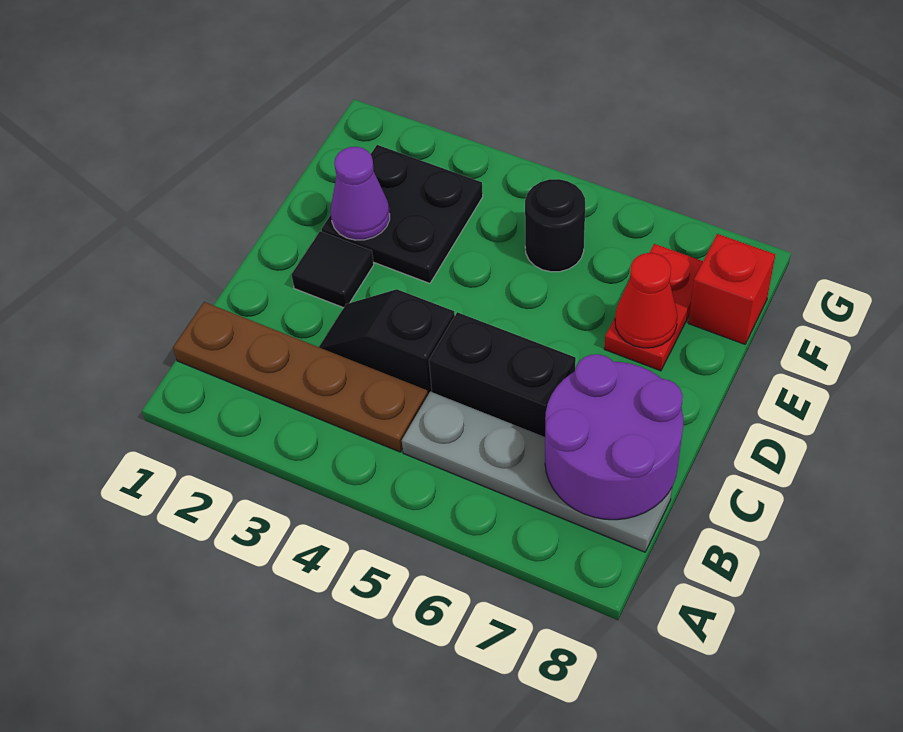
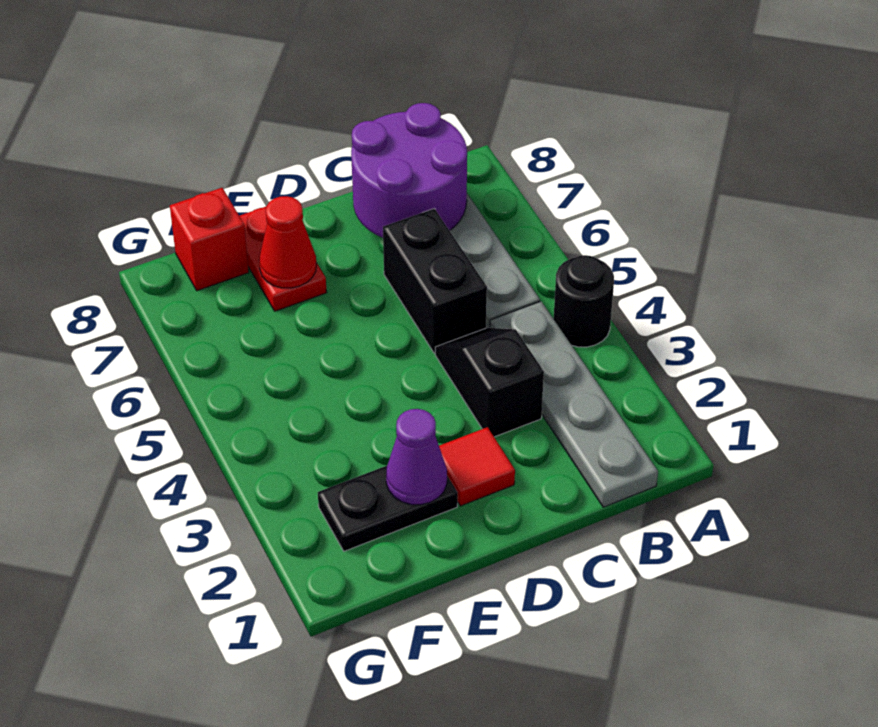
brown 1x4 plate [173,302,428,452] -> grey 1x4 plate [490,302,658,507]
black 1x2 slope [319,289,455,394] -> black 1x2 slope turned to [435,328,544,437]
black 1x1 tile [291,231,374,308] -> red 1x1 tile [439,427,515,506]
black 2x2 plate [321,145,483,283] -> black 1x2 plate [318,466,458,551]
red 1x2 plate [604,244,703,371] -> red 1x2 plate turned to [240,207,327,311]
black 1x1 round brick [525,179,585,272] -> black 1x1 round brick moved to [554,255,614,347]

